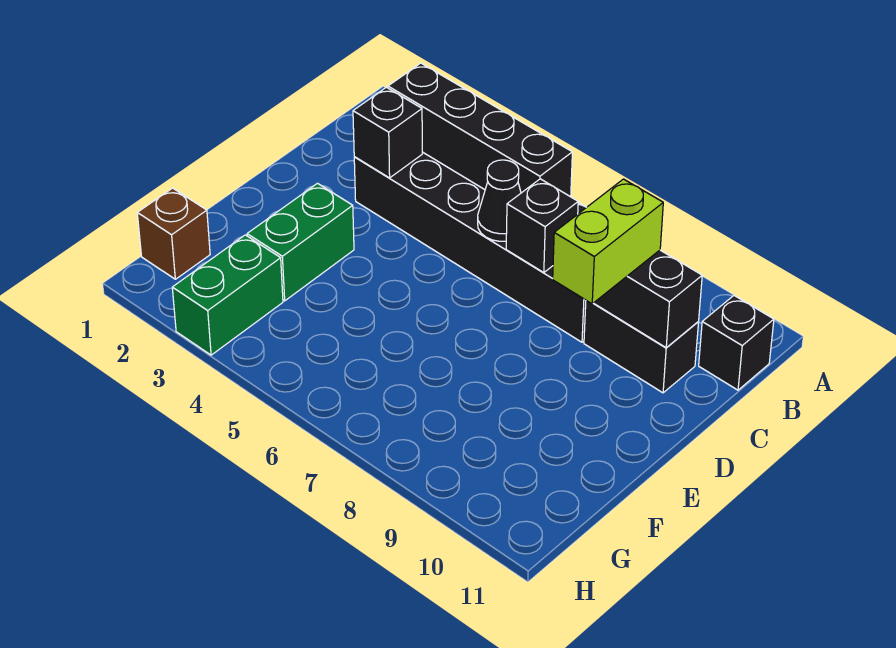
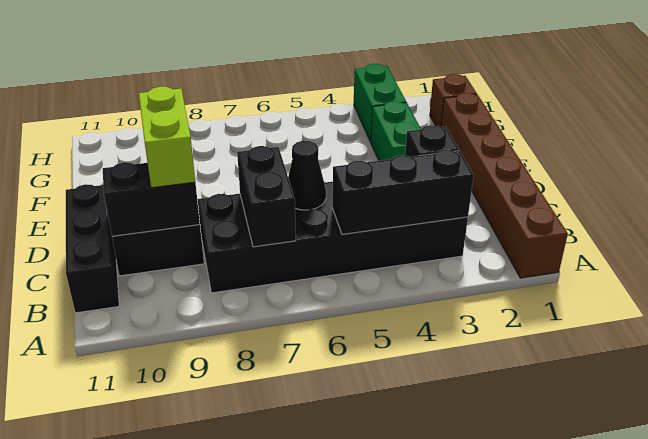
none -> brown 1x6 brick [441,93,568,278]
black 1x4 brick [388,63,572,197] -> black 1x3 brick [332,150,474,234]
black 1x1 brick [699,295,774,390] -> black 1x3 brick [66,184,119,313]
black 1x1 brick [506,179,578,273] -> black 1x2 brick [237,146,296,247]

